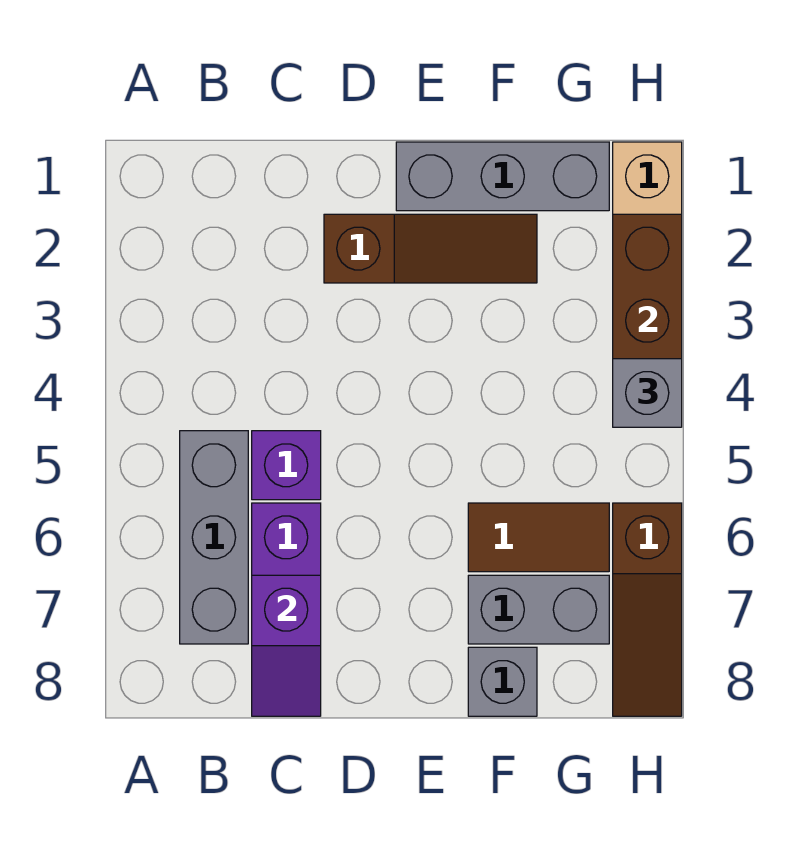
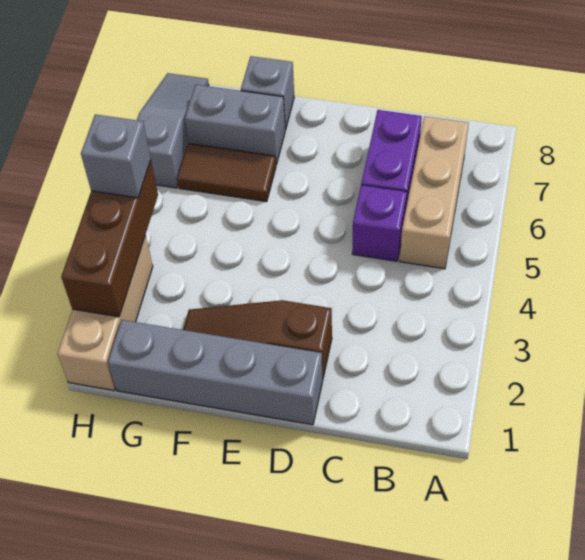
grey 1x3 brick [180,431,248,644] -> tan 1x3 brick [400,116,469,269]
purple 1x2 slope [252,575,321,716] -> none
grey 1x3 brick [396,142,609,211] -> grey 1x4 brick [108,320,323,425]
brown 1x3 slope [613,503,682,716] -> grey 1x3 slope [137,73,209,188]

